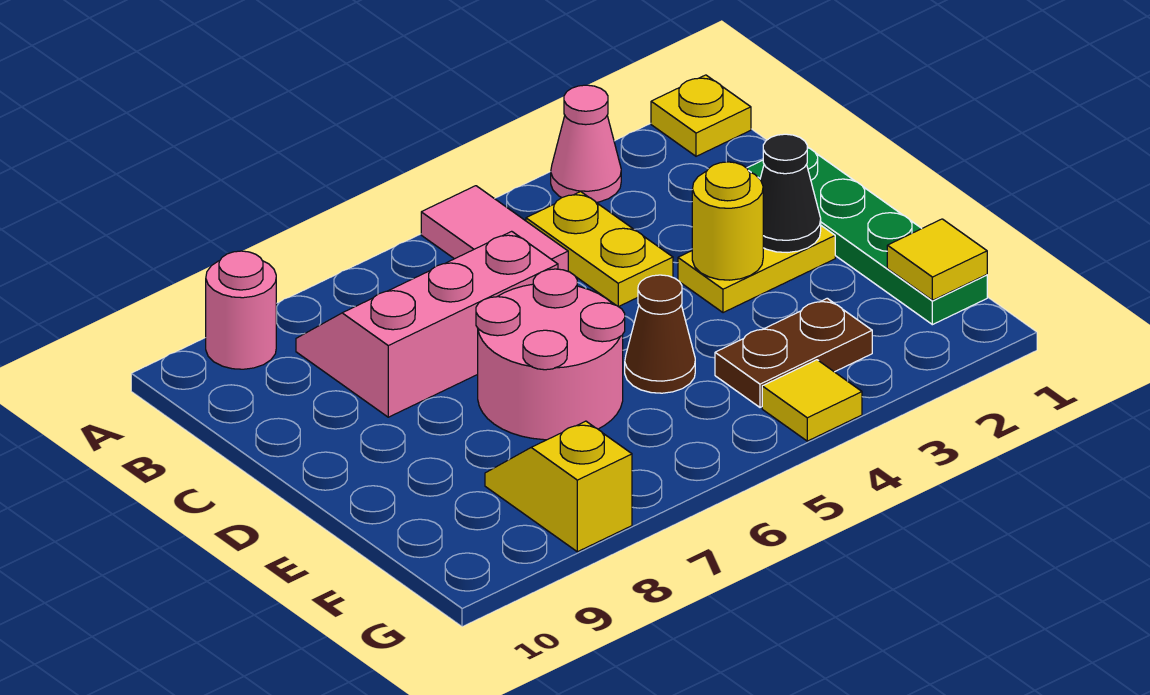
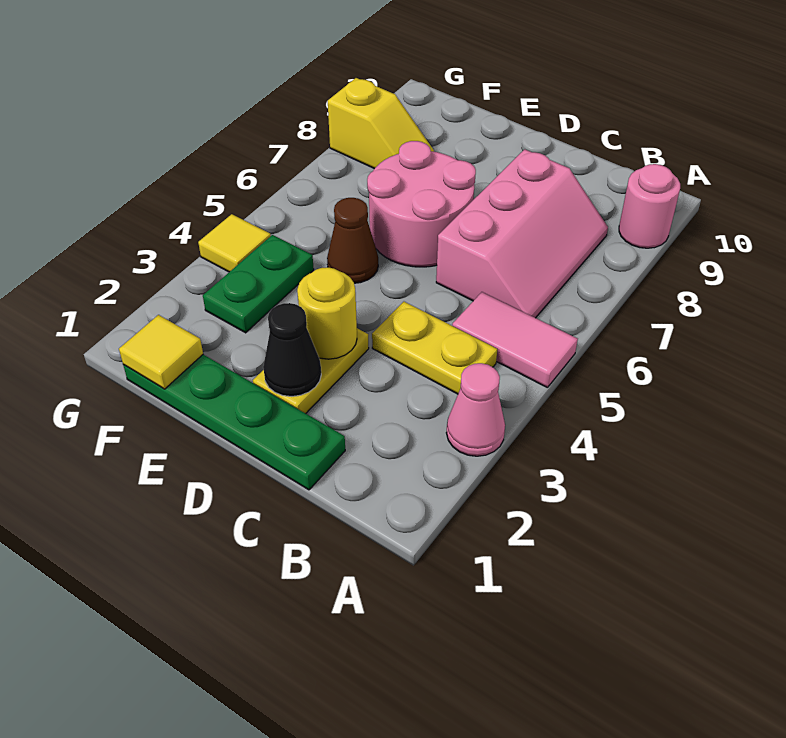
yellow 1x1 plate [651,75,751,156] -> none
brown 1x2 plate [715,298,872,407] -> green 1x2 plate [203,235,314,333]

